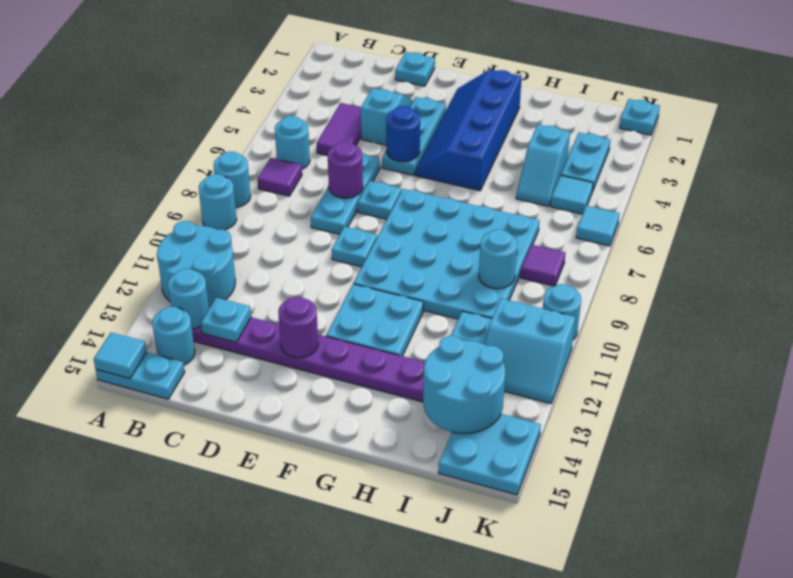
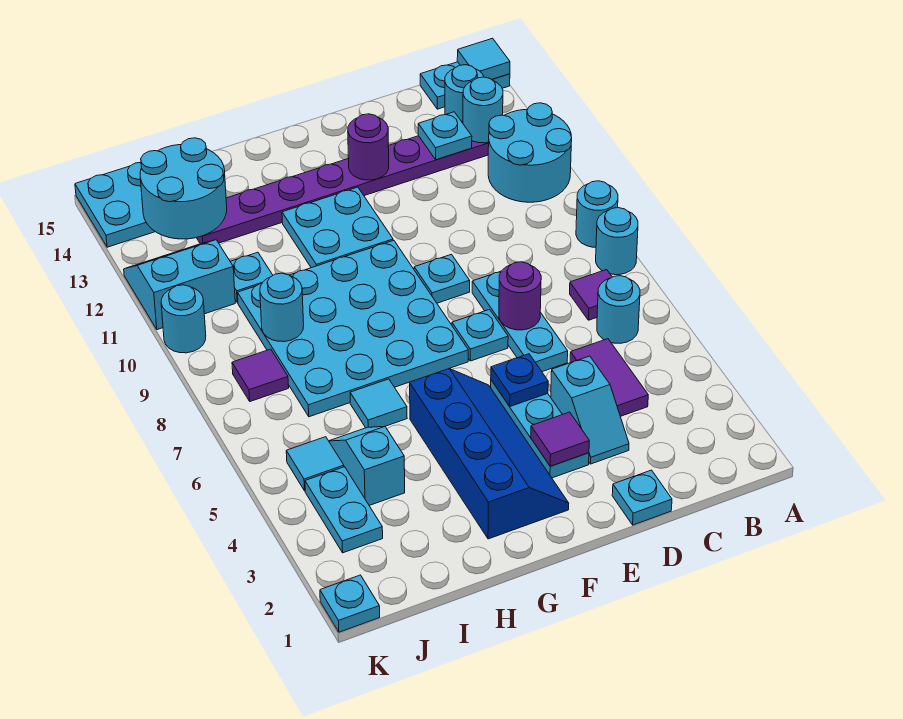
none -> purple 1x1 tile [531,412,589,466]
blue 1x1 round brick [386,106,420,162] -> blue 1x1 plate [491,354,548,406]
cyan 1x1 tile [576,206,620,246] -> cyan 1x1 tile moved to [350,379,407,428]

